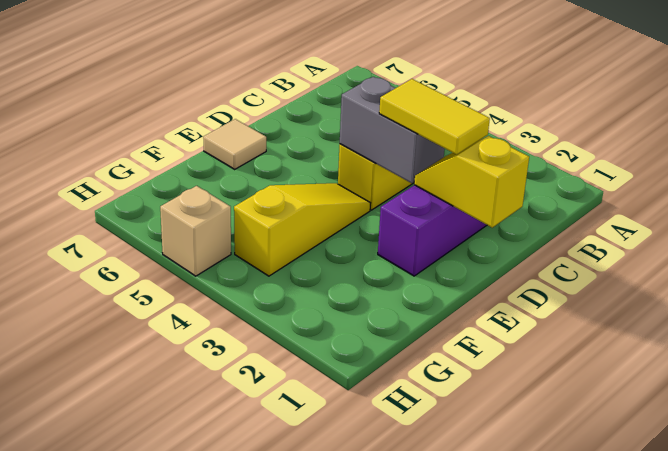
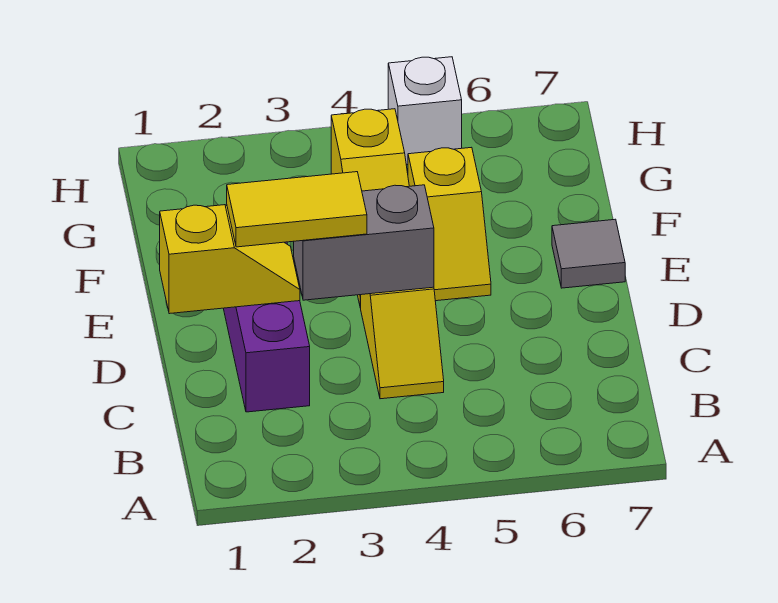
none -> yellow 1x2 slope [408,147,491,301]
tan 1x1 tile [203,119,266,169] -> grey 1x1 tile [552,219,625,288]
tan 1x1 brick [160,186,231,276] -> white 1x1 brick [388,57,462,165]

